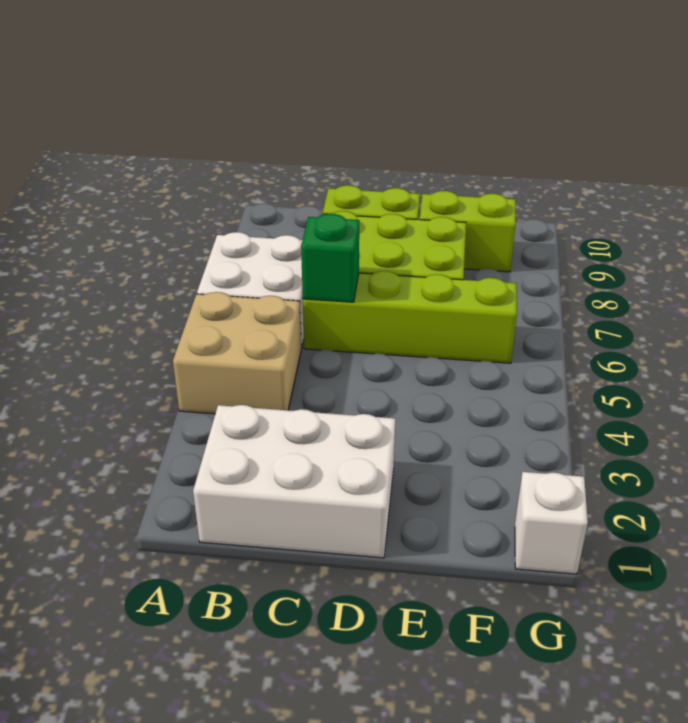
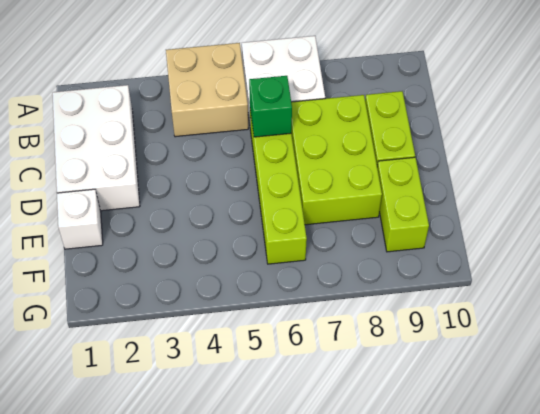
white 1x1 brick [515,472,588,574] -> white 1x1 brick moved to [57,189,103,249]

